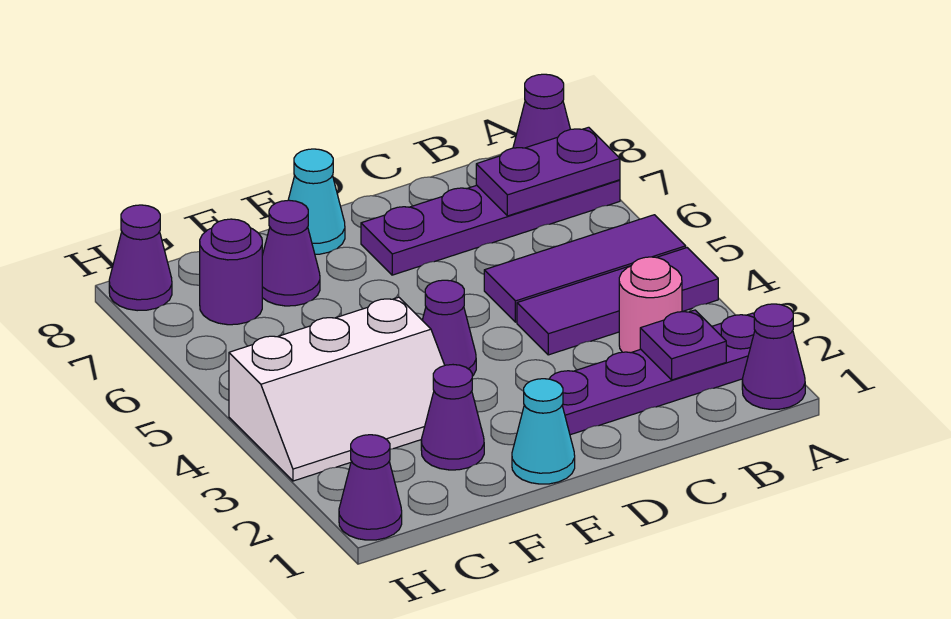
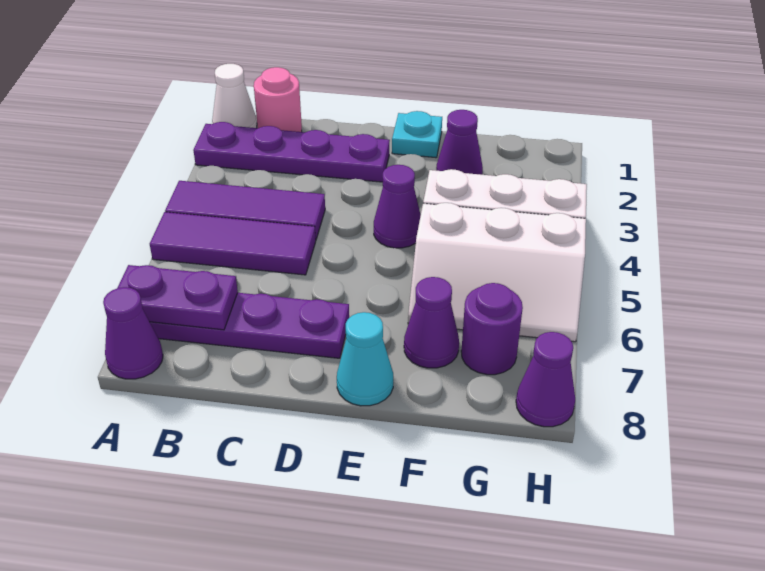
purple 1x1 cone [742,304,805,409] -> white 1x1 cone [212,64,257,128]
purple 1x1 plate [640,310,726,380] -> none
pink 1x1 round brick [619,257,682,353] -> pink 1x1 round brick moved to [254,67,302,132]
cyan 1x1 cone [512,379,575,484] -> cyan 1x1 plate [392,111,442,158]
none -> white 2x3 slope [408,203,586,342]
purple 1x1 cone [339,435,402,540] -> none

